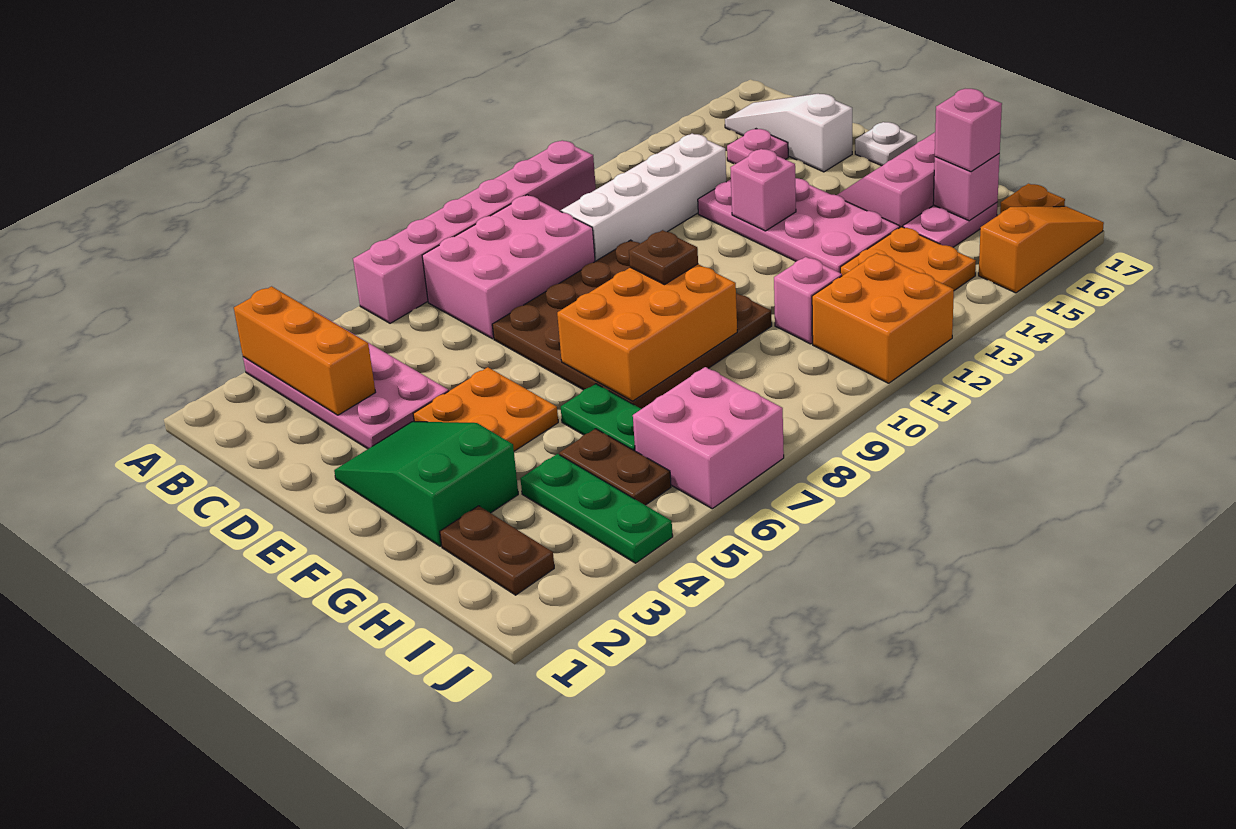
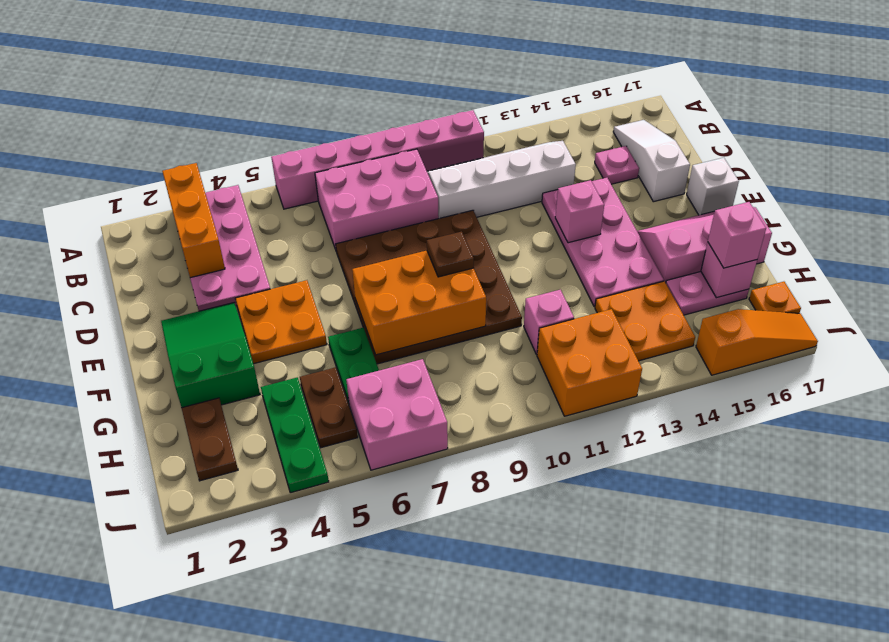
white 1x1 plate [855,122,917,166] -> white 1x1 brick [687,158,739,215]

